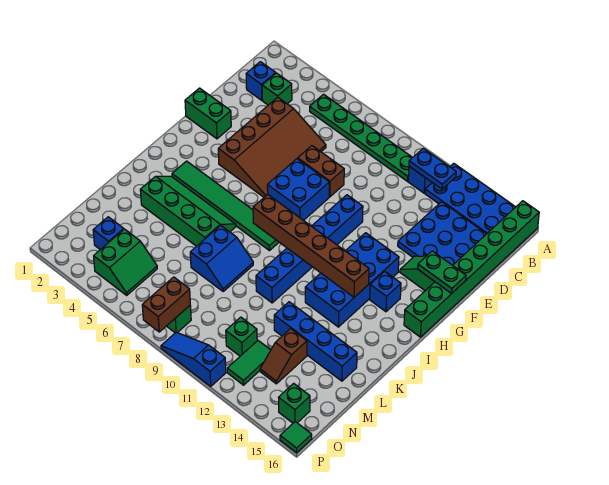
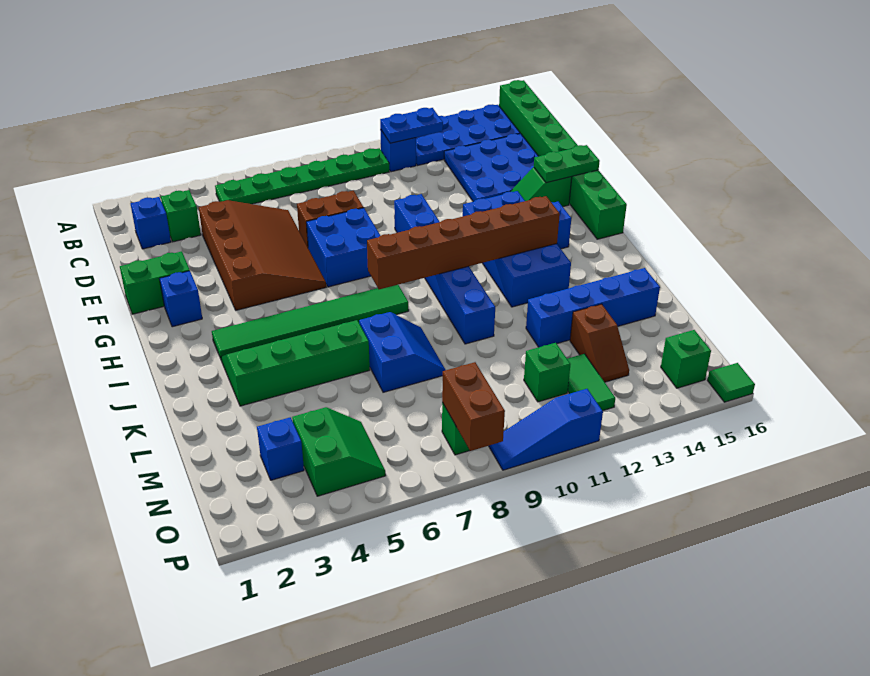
none -> blue 1x1 brick [159,271,202,327]

